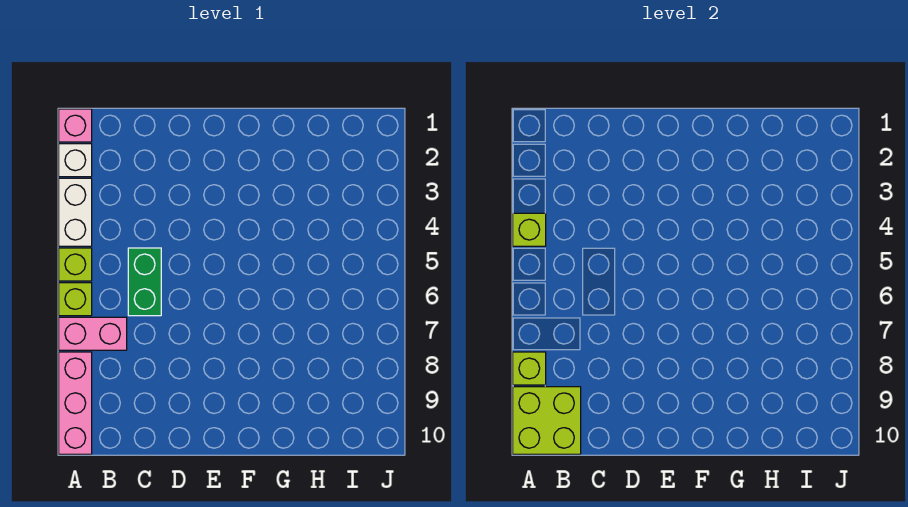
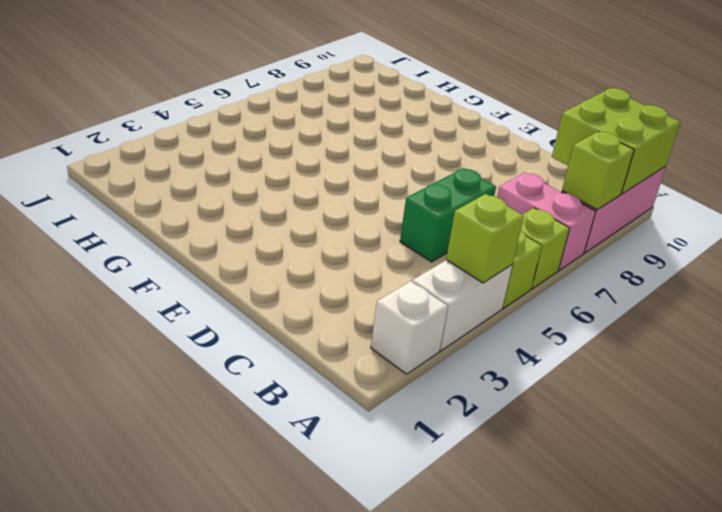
pink 1x1 brick [59,109,92,142] -> none

